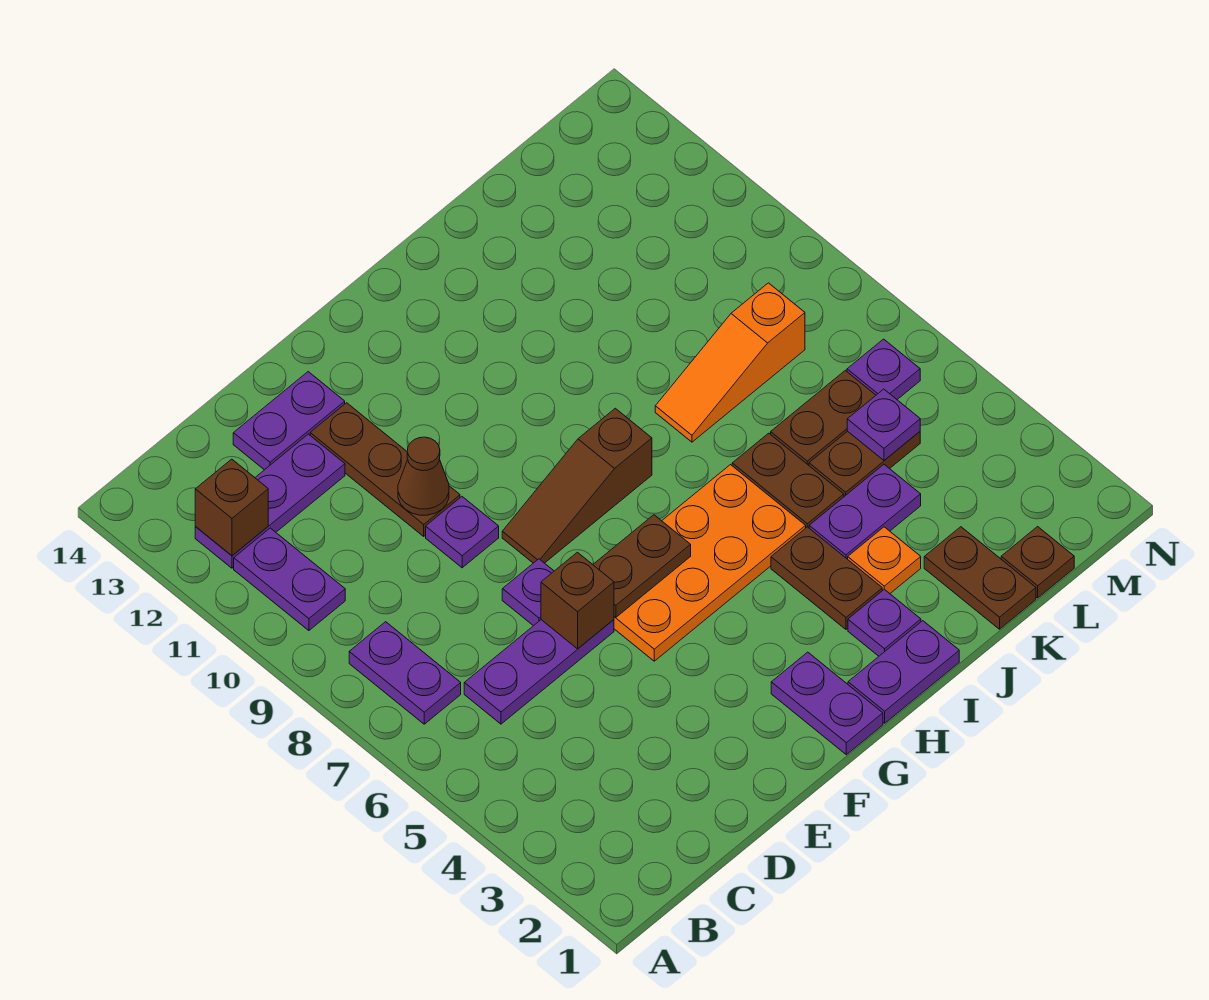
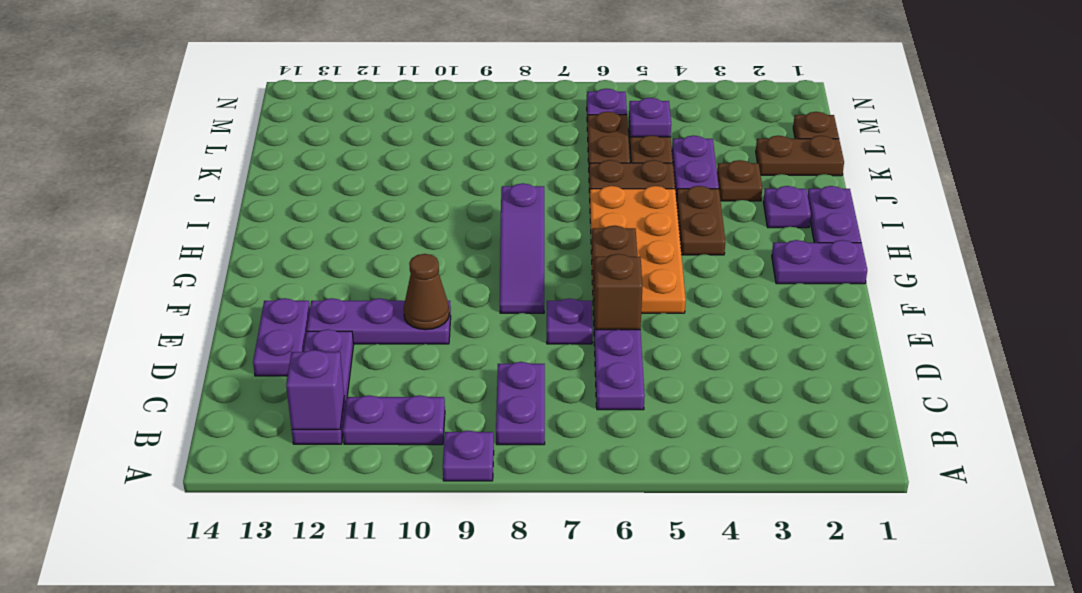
purple 1x2 plate [349,622,461,724] -> purple 1x2 plate turned to [496,362,545,445]
brown 1x1 brick [195,459,268,556] -> purple 1x1 brick [286,350,344,430]
purple 1x1 plate [426,497,499,568] -> purple 1x1 plate moved to [443,431,494,481]
brown 1x3 plate [310,403,460,536] -> purple 1x3 plate [307,298,451,344]
brown 1x3 slope [502,408,652,563] -> purple 1x3 slope [500,183,544,313]
brown 1x2 plate [771,527,882,629] -> brown 1x2 plate turned to [677,186,725,255]
orange 1x1 plate [848,527,921,593] -> brown 1x1 plate [717,160,762,201]
orange 1x3 slope [655,283,805,442] -> none

